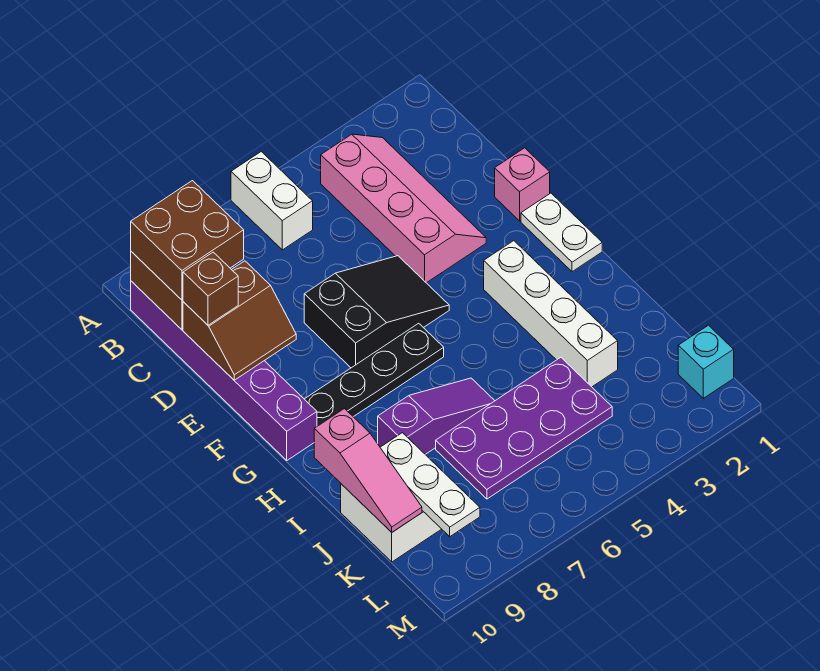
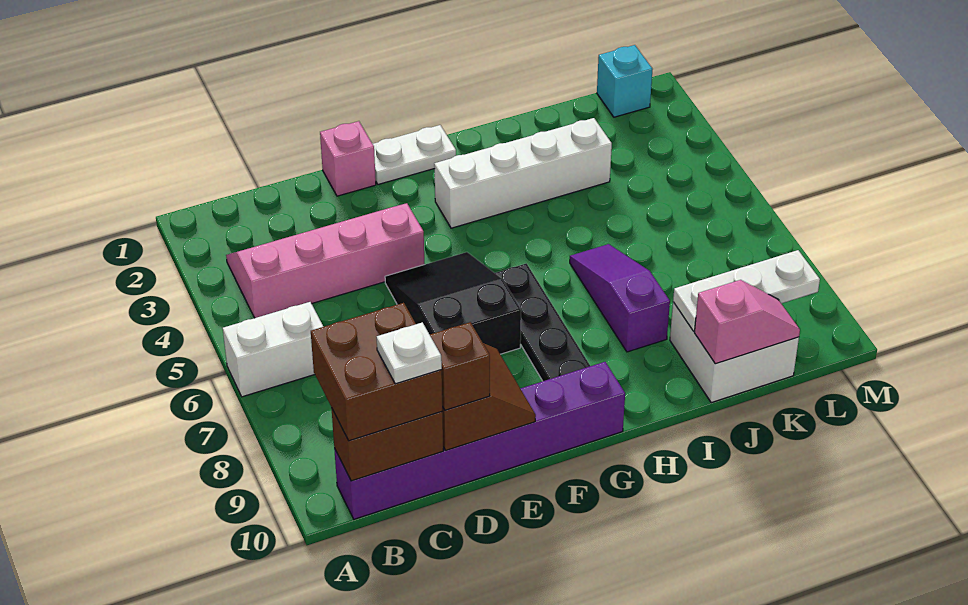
none -> white 1x1 plate [377,322,442,384]
pink 1x3 slope [314,409,422,532] -> pink 1x2 slope [694,280,800,364]
purple 2x4 plate [436,358,612,499] -> none

